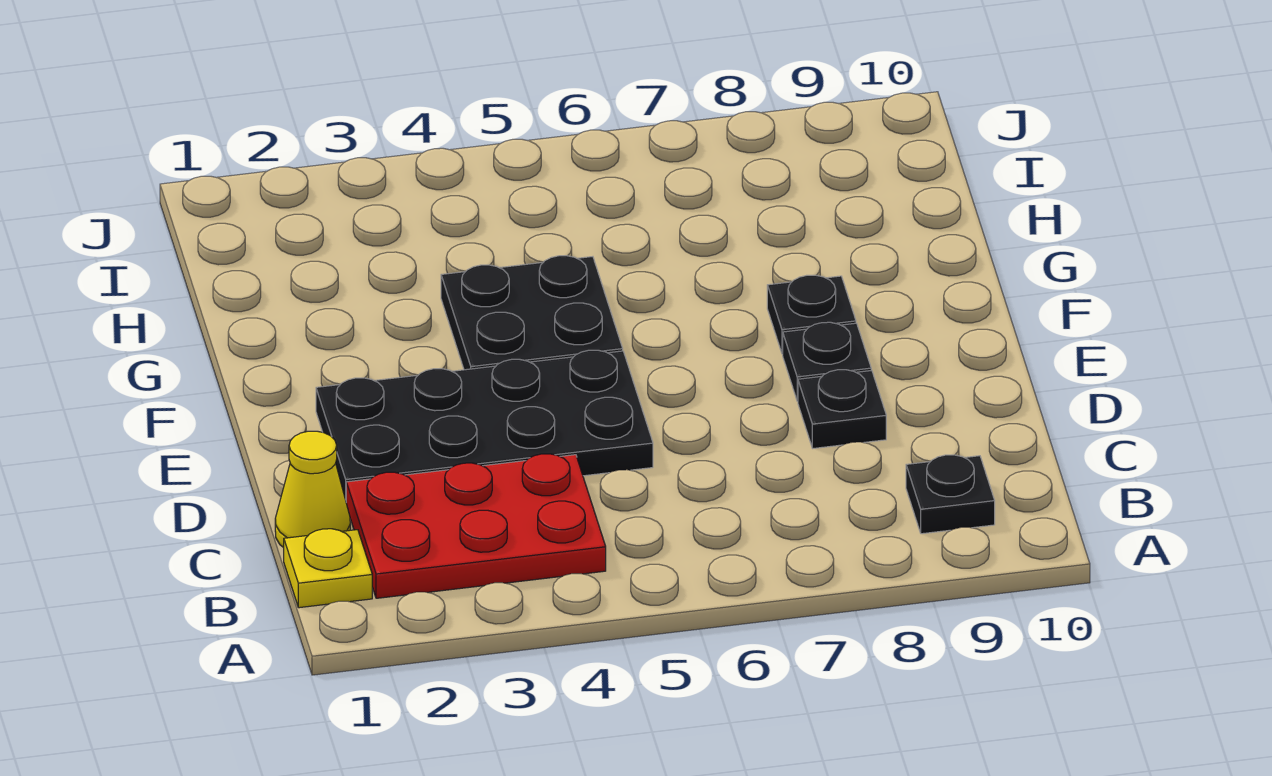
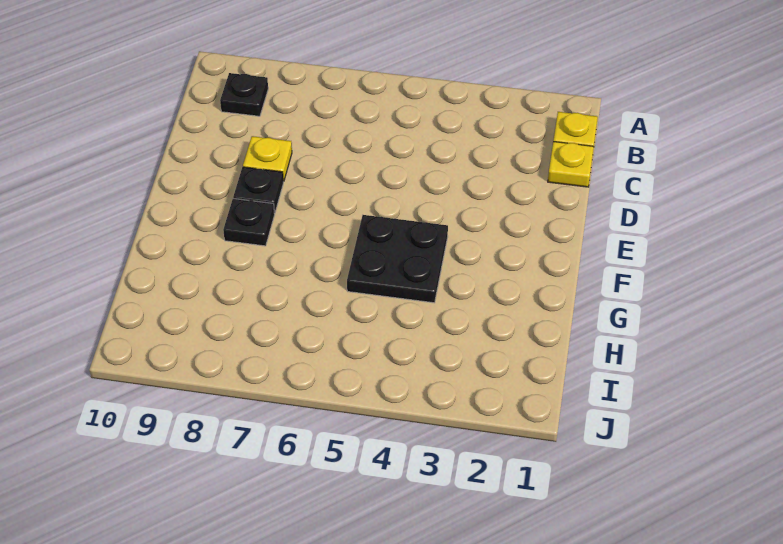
red 2x3 plate [346,454,606,598] -> none
yellow 1x1 cone [275,431,350,548] -> yellow 1x1 plate [548,142,594,187]
black 2x4 plate [316,350,653,500] -> none
black 1x1 plate [798,370,886,448] -> yellow 1x1 plate [243,136,292,182]

